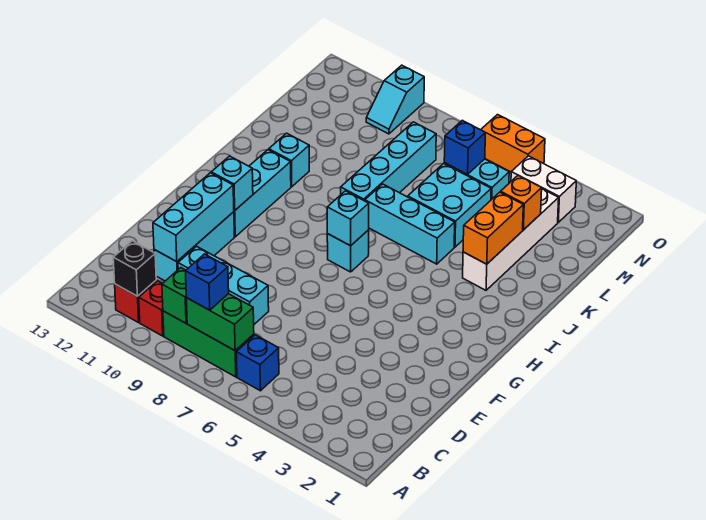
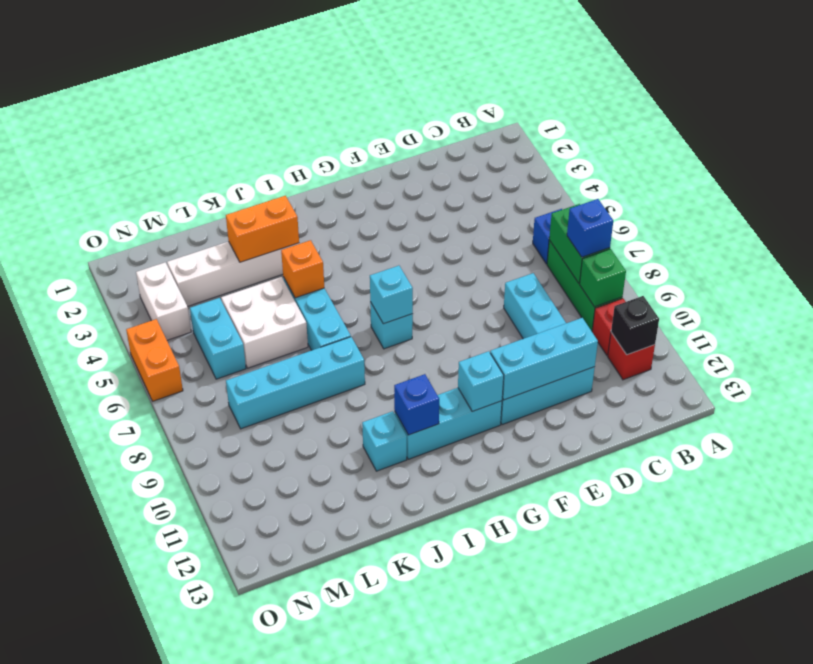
cyan 2x2 brick [408,164,491,247] -> white 2x2 brick [221,277,308,368]
orange 1x1 brick [501,175,542,230] -> orange 1x1 brick moved to [281,240,324,298]
blue 1x1 brick [444,120,485,174] -> blue 1x1 brick moved to [394,374,439,435]
cyan 1x2 slope [366,65,424,134] -> none

